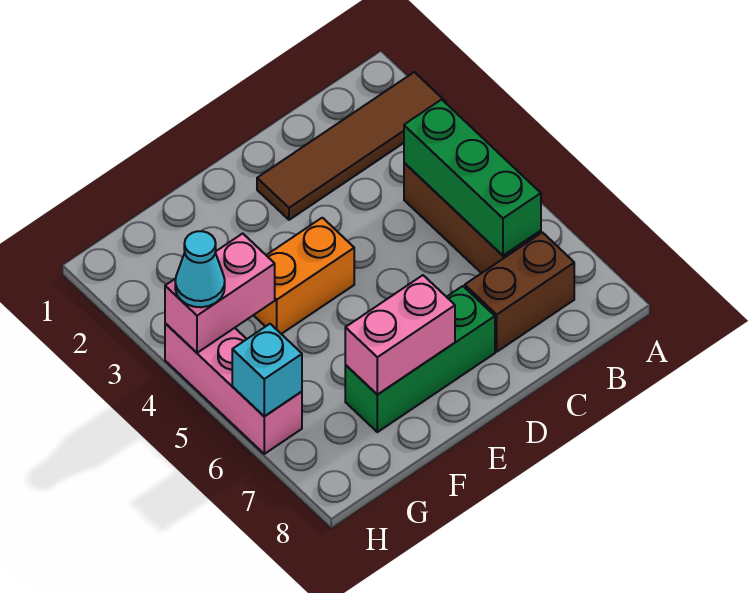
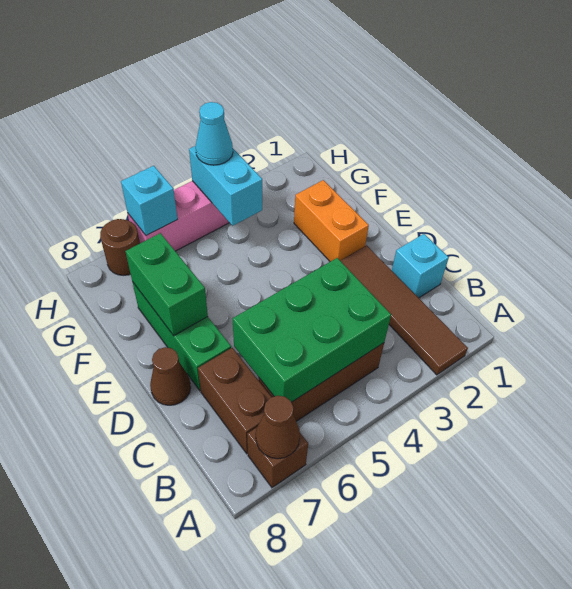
none -> brown 1x1 brick [247,427,308,488]
none -> brown 1x1 cone [256,396,300,459]
green 1x3 brick [404,100,541,255] -> green 2x3 brick [233,258,391,402]
none -> cyan 1x1 brick [392,234,449,298]
none -> brown 1x1 cone [150,347,191,405]
orange 1x2 brick [254,218,354,334] -> orange 1x2 brick moved to [294,180,369,262]
pink 1x2 brick [345,275,455,394] -> green 1x2 brick [125,233,208,336]
pink 1x2 brick [165,233,275,353] -> cyan 1x2 brick [189,146,262,226]
none -> brown 1x1 round brick [100,219,140,275]

